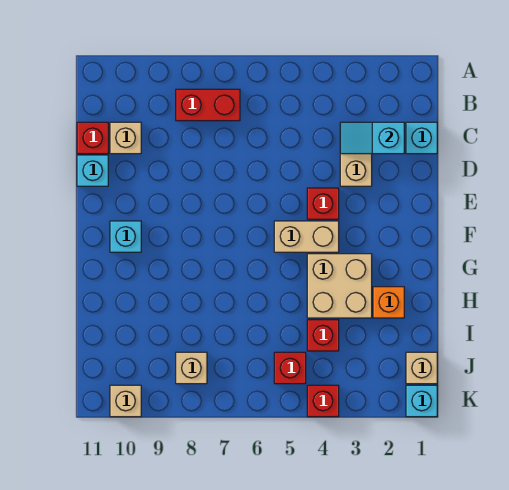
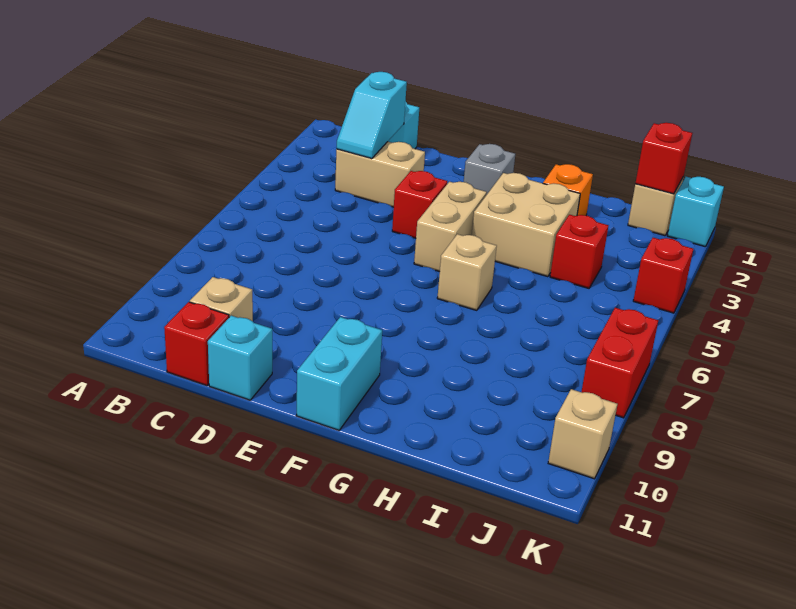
red 1x2 brick [176,89,240,121] -> red 1x2 brick moved to [582,308,658,418]
none -> grey 1x1 brick [464,144,515,195]
cyan 1x1 brick [110,221,141,252] -> cyan 1x2 brick [296,317,382,430]
red 1x1 brick [274,352,306,384] -> red 1x1 brick moved to [635,123,692,194]
tan 1x1 brick [176,352,207,384] -> tan 1x1 brick moved to [437,234,497,310]

